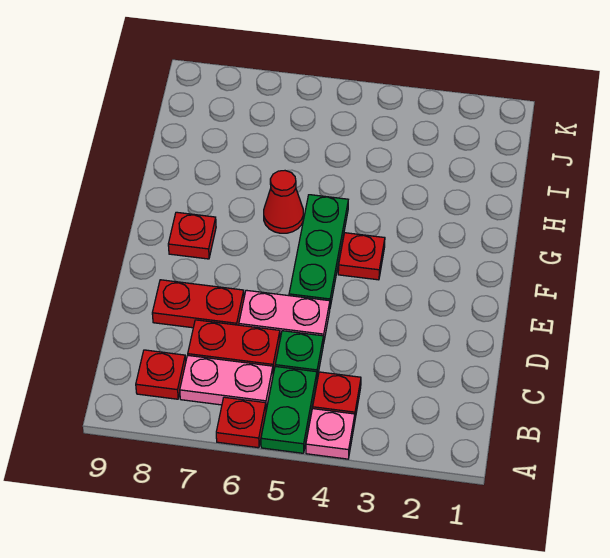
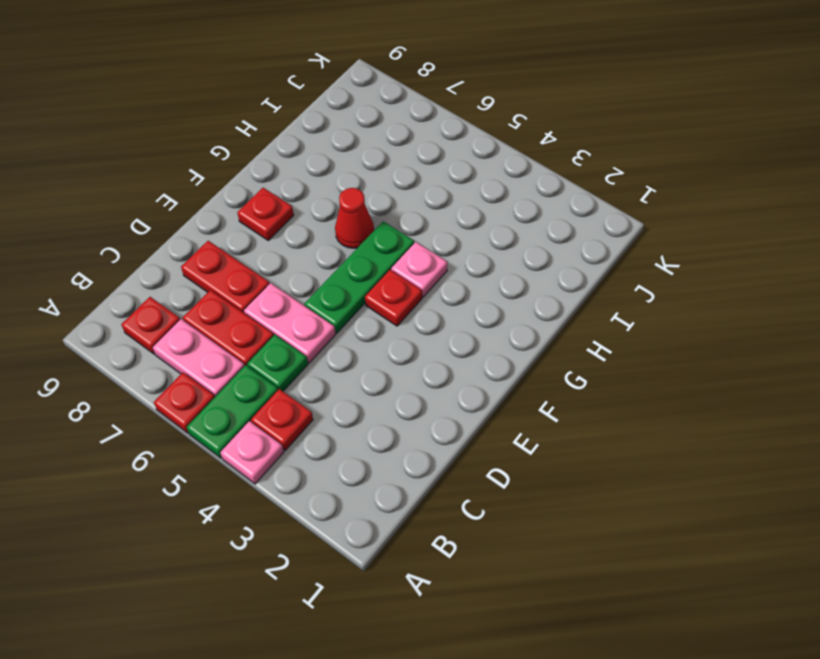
none -> pink 1x1 plate [391,242,448,297]

